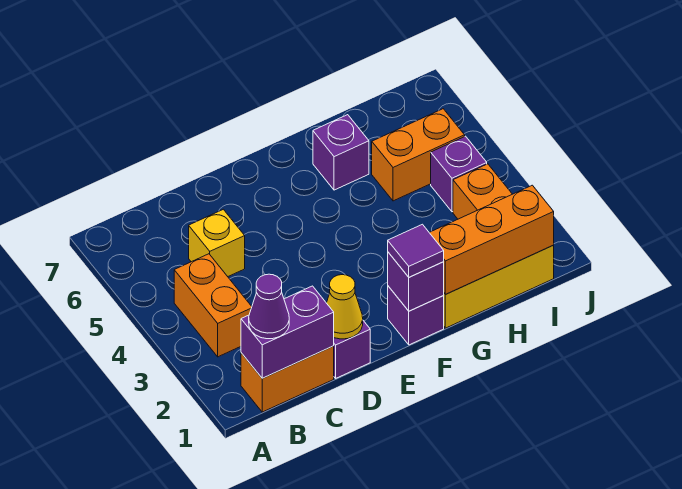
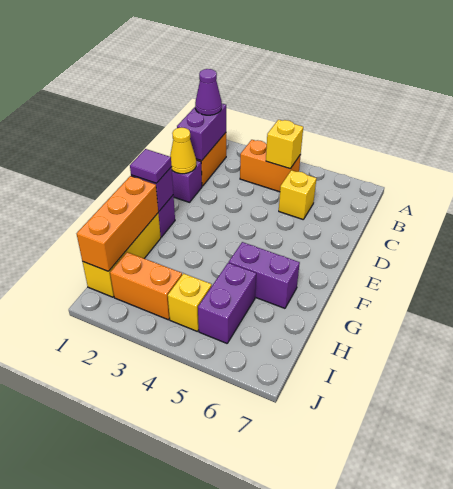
none -> yellow 1x1 brick [266,120,303,169]
purple 1x1 brick [313,115,369,190] -> purple 1x2 brick [229,242,300,308]
orange 1x2 brick [372,109,465,201] -> purple 1x2 brick [198,263,256,343]
purple 1x1 brick [431,136,487,212] -> yellow 1x1 brick [168,274,212,331]

